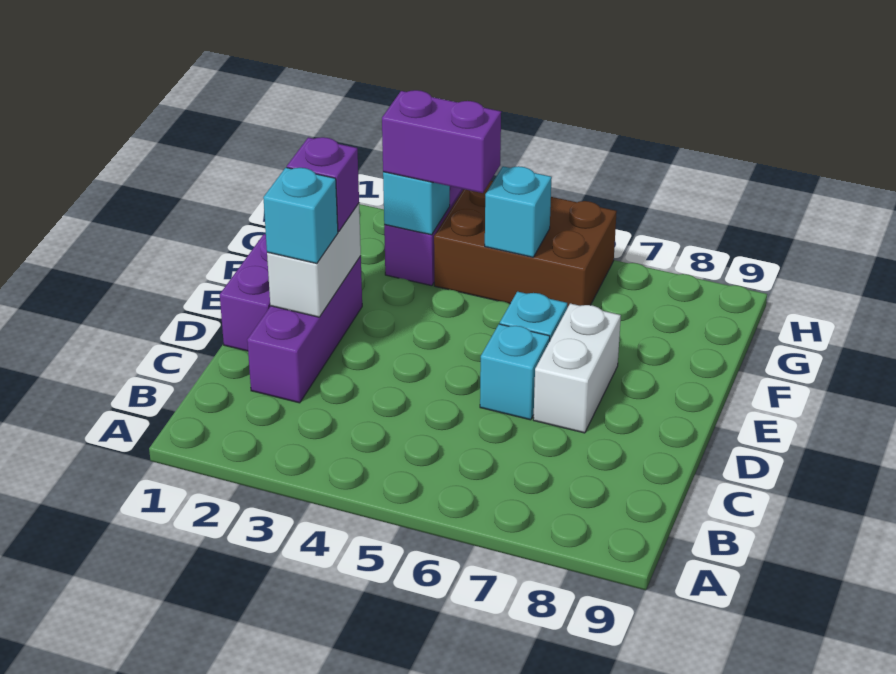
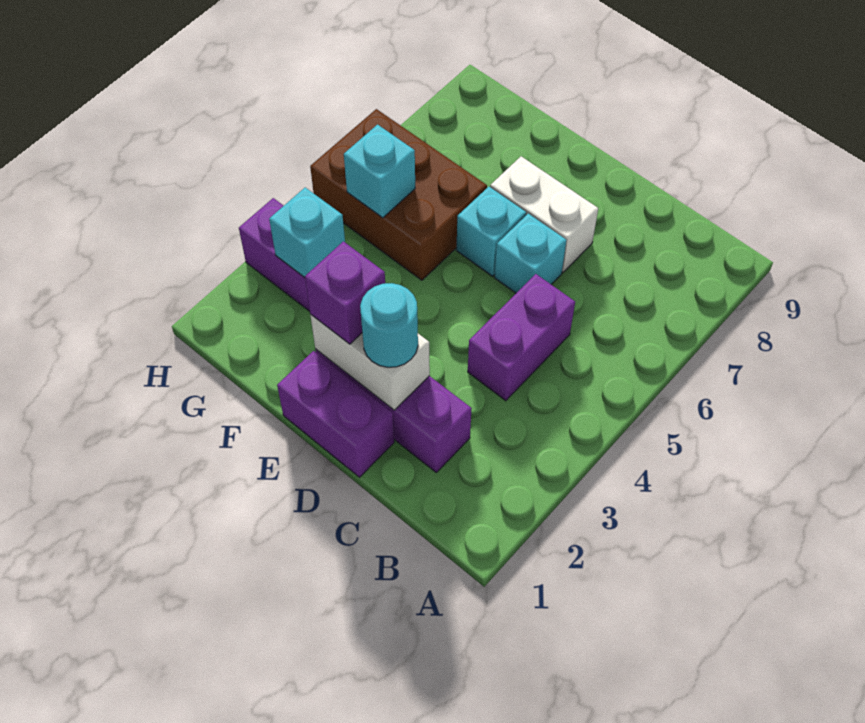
cyan 1x1 brick [263,168,338,264] -> cyan 1x1 round brick [360,283,418,367]
purple 1x2 brick [382,90,501,193] -> purple 1x2 brick moved to [468,274,575,401]
brown 2x3 brick [434,181,617,308] -> brown 2x3 brick turned to [310,109,487,280]

